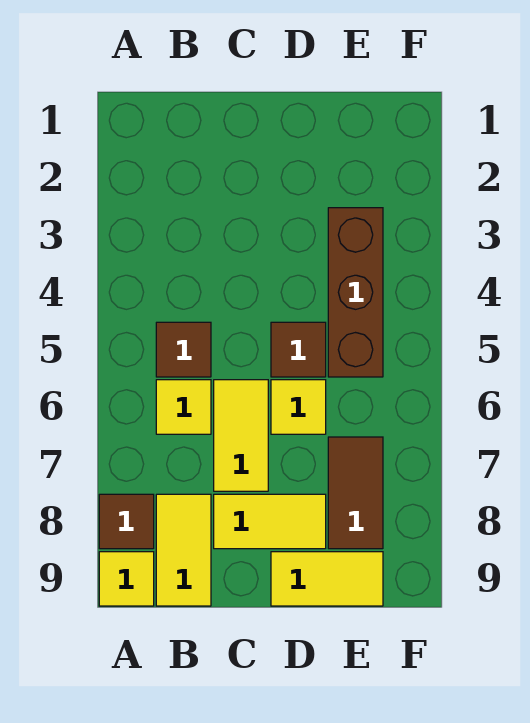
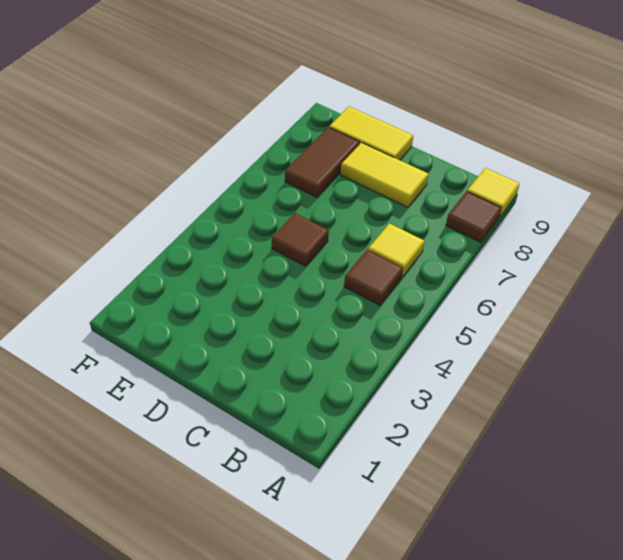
yellow 1x2 tile [156,494,211,606] -> none
yellow 1x2 tile [214,380,268,491] -> none
yellow 1x1 tile [271,380,326,434] -> none
brown 1x3 brick [328,208,383,377] -> none

